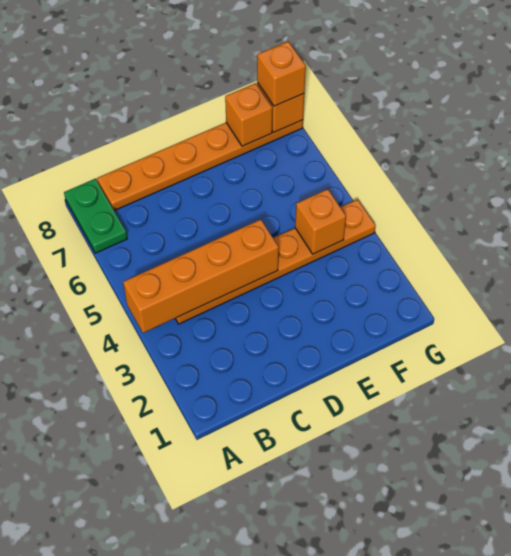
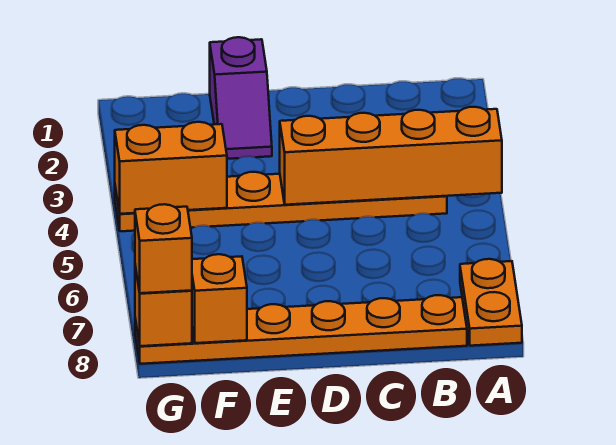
green 1x2 plate [64,179,127,253] -> orange 1x2 plate [460,259,522,346]
none -> purple 1x2 slope [210,37,272,159]
orange 1x1 brick [295,189,346,254] -> orange 1x2 brick [115,122,227,214]

